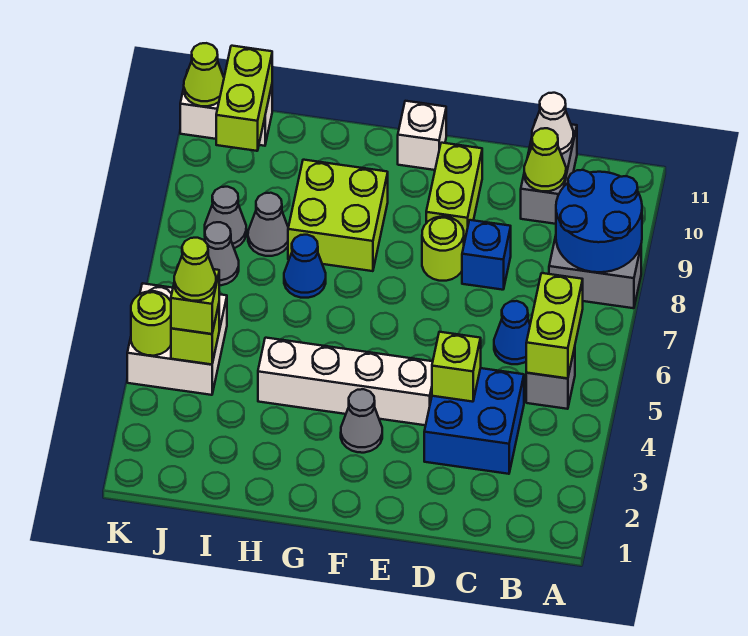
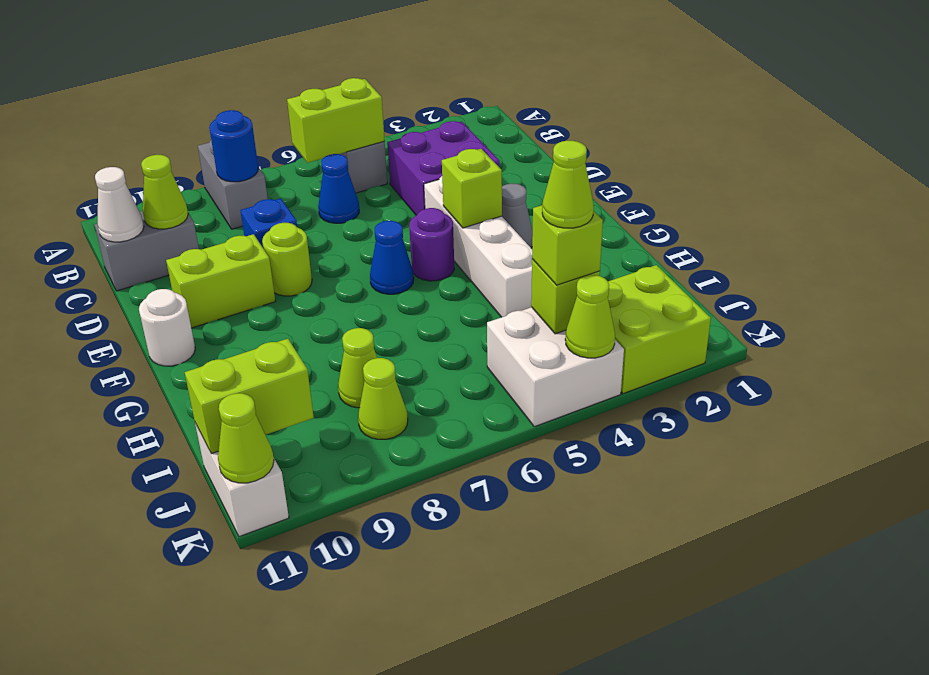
blue 2x2 round brick [556,170,642,272] -> blue 1x1 round brick [209,110,258,182]
blue 2x2 brick [424,368,524,474] -> purple 2x2 brick [387,121,500,215]
lime 1x1 brick [432,332,481,402] -> lime 1x1 brick moved to [442,149,502,228]
none -> purple 1x1 round brick [409,208,454,281]
white 1x1 brick [398,101,446,170] -> white 1x1 round brick [139,289,195,366]
lime 2x2 brick [288,160,388,271] -> lime 2x2 brick moved to [608,265,711,394]
blue 1x1 cone [284,235,326,298] -> blue 1x1 cone moved to [370,221,414,294]
grey 1x1 cone [248,193,288,256] -> lime 1x1 cone [338,328,377,408]
grey 1x1 cone [204,222,239,285] -> none
grey 1x1 cone [205,187,246,248] -> lime 1x1 cone [358,358,408,439]
lime 1x1 round brick [131,291,171,356] -> lime 1x1 cone [565,275,615,358]

